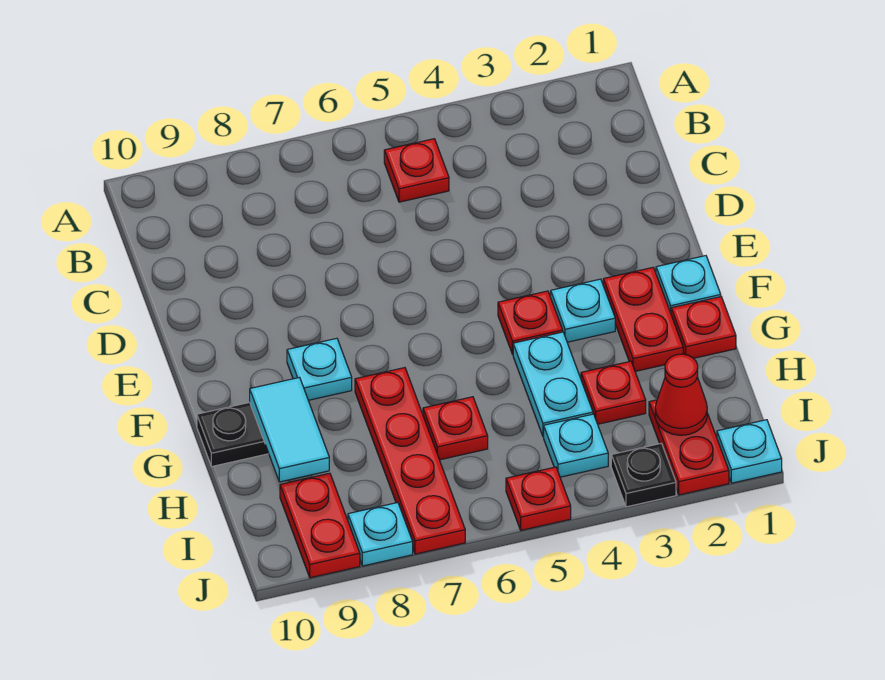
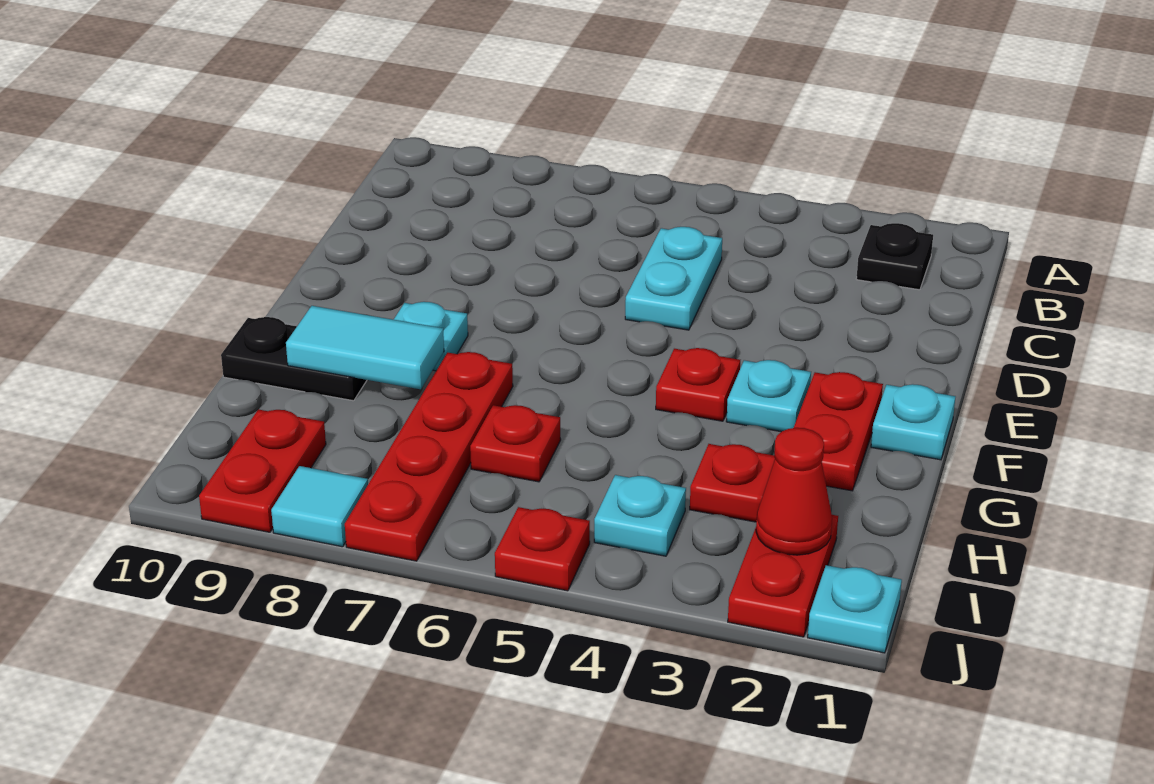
red 1x1 plate [384,139,449,202] -> none
red 1x1 plate [671,297,736,358] -> none
cyan 1x2 plate [513,332,593,437] -> cyan 1x2 plate moved to [625,227,722,330]
cyan 1x2 tile [250,377,329,482] -> cyan 1x2 tile turned to [286,306,444,389]
black 1x1 plate [611,443,676,507] -> black 1x1 plate moved to [856,223,933,290]
cyan 1x1 plate [348,503,413,566] -> cyan 1x1 tile [271,466,368,547]

